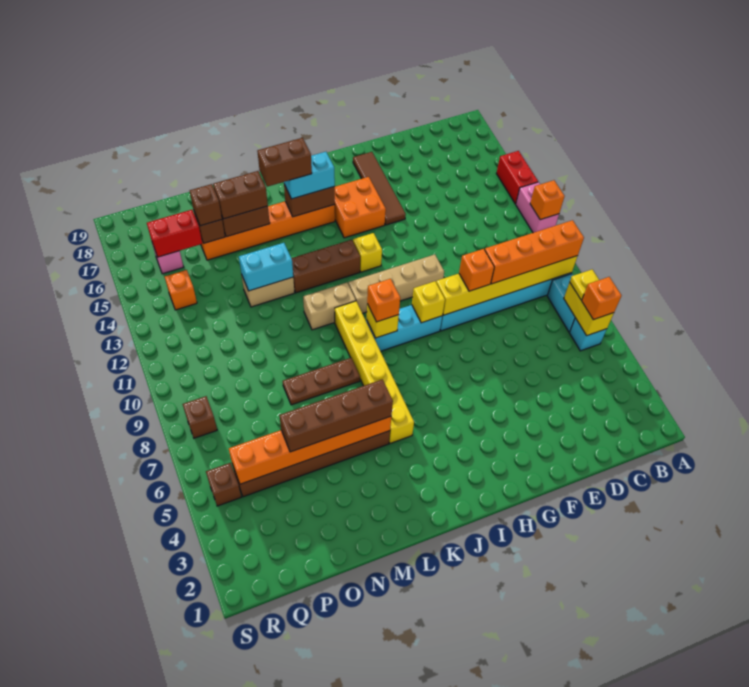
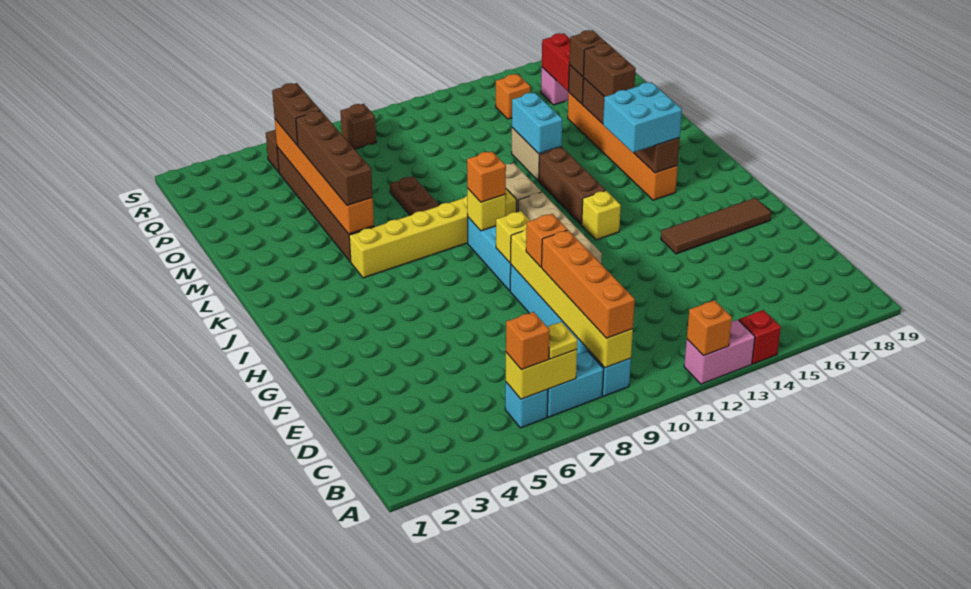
red 1x2 brick [496,151,538,204] -> red 1x1 brick [739,310,781,364]
orange 2x2 brick [335,177,386,238] -> none
cyan 1x2 brick [284,152,335,199] -> cyan 2x2 brick [603,82,682,153]
brown 1x2 brick [257,138,312,187] -> brown 1x2 brick moved to [272,83,320,146]

